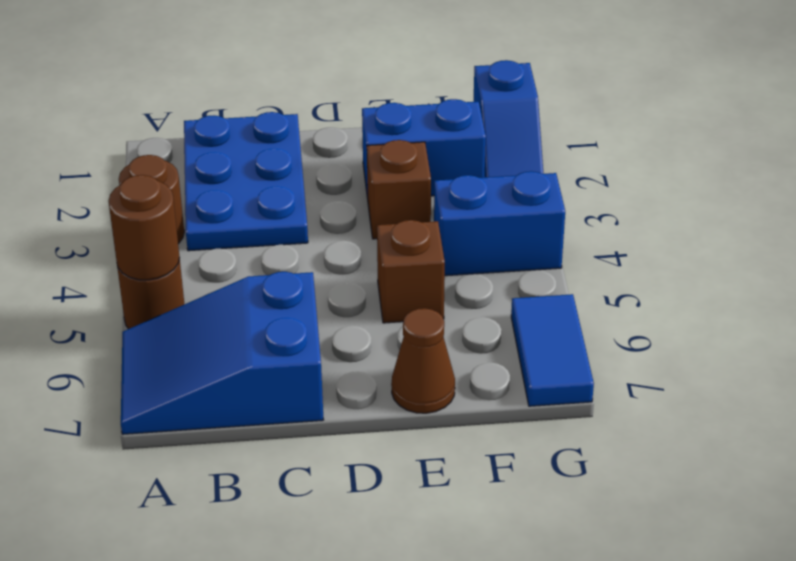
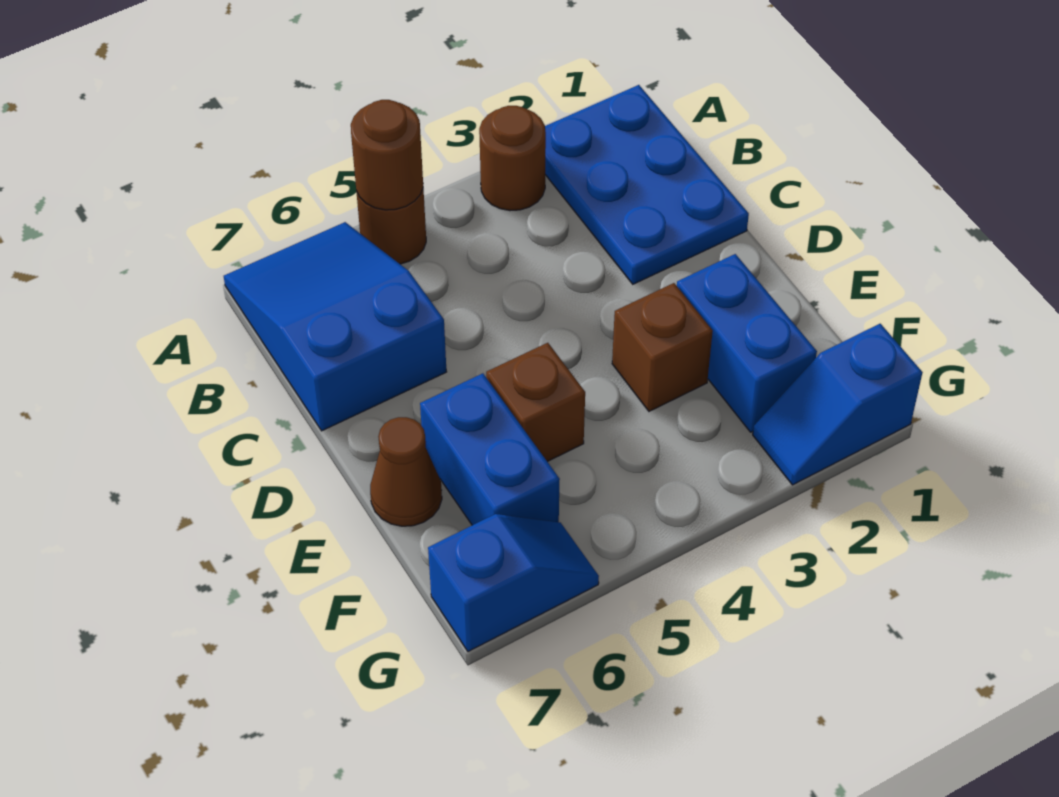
blue 2x3 plate [184,112,308,251] -> blue 2x3 plate turned to [545,85,749,284]
blue 1x2 brick [434,171,565,276] -> blue 1x2 brick moved to [420,373,560,525]
blue 1x2 tile [511,294,594,406] -> blue 1x2 slope [428,514,599,652]

